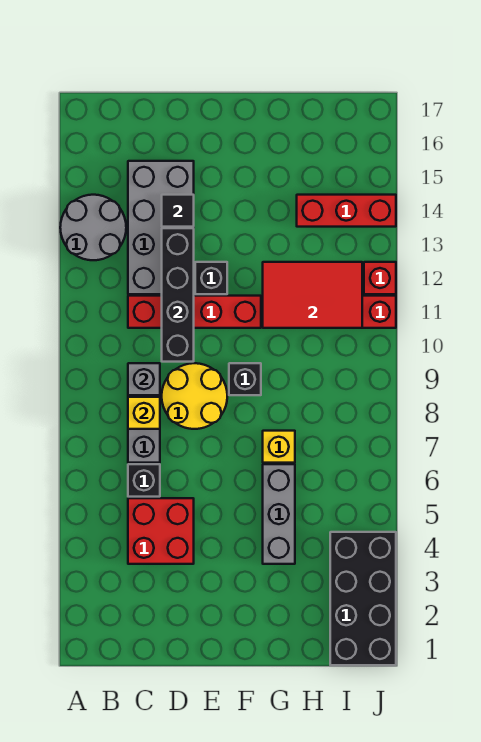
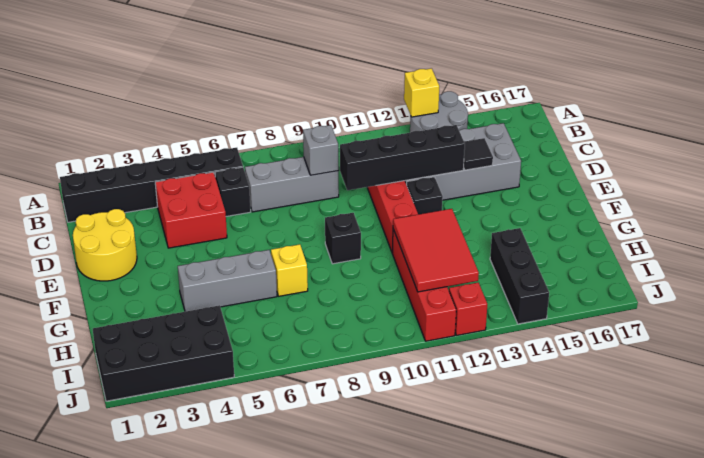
none -> black 1x6 brick [60,148,243,222]
yellow 1x1 brick [128,397,160,429] -> yellow 1x1 brick moved to [404,68,439,117]
yellow 2x2 round brick [162,363,227,429] -> yellow 2x2 round brick moved to [73,209,137,281]
red 1x3 brick [297,195,396,227] -> black 1x3 brick [490,228,549,324]

